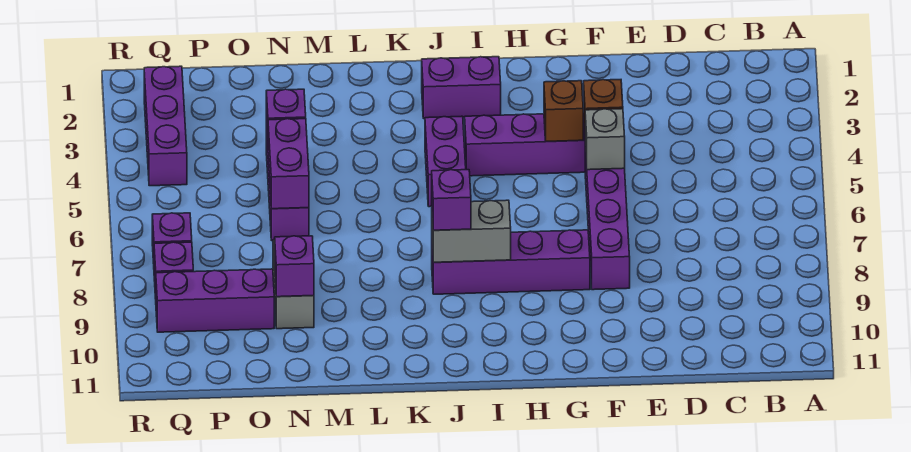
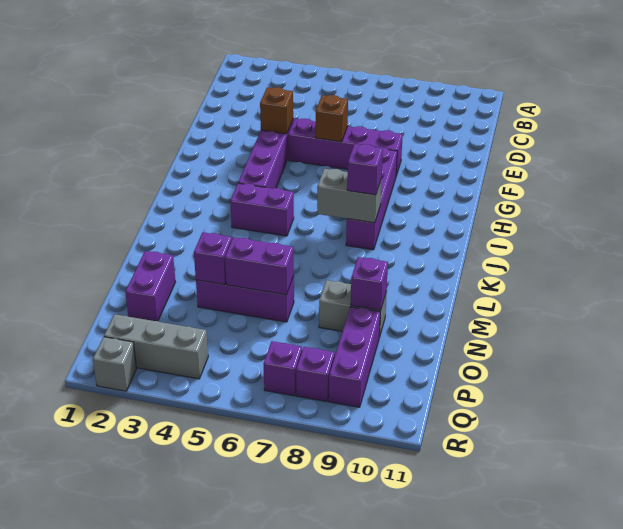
grey 1x1 brick [585,109,625,170] -> grey 1x1 brick moved to [93,337,137,391]
brown 1x1 brick [544,81,583,141] -> brown 1x1 brick moved to [316,95,348,142]
purple 1x2 brick [422,57,501,119] -> purple 1x2 brick moved to [125,251,175,321]
grey 1x2 brick [432,200,511,262] -> grey 1x2 brick turned to [317,169,382,223]
purple 1x3 brick [144,66,187,186] -> grey 1x3 brick [104,314,208,379]

